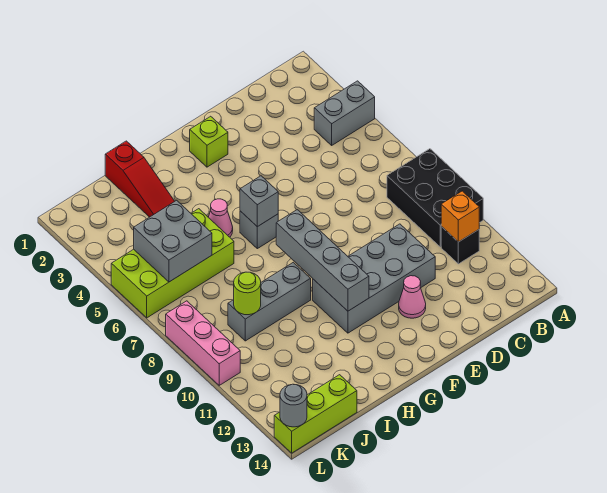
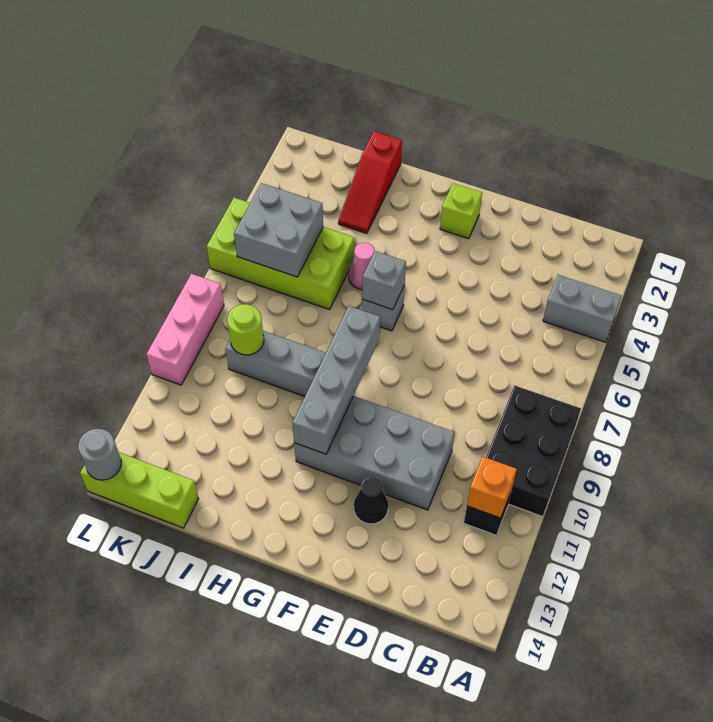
pink 1x1 cone [399,276,426,318] -> black 1x1 cone [354,477,388,524]

